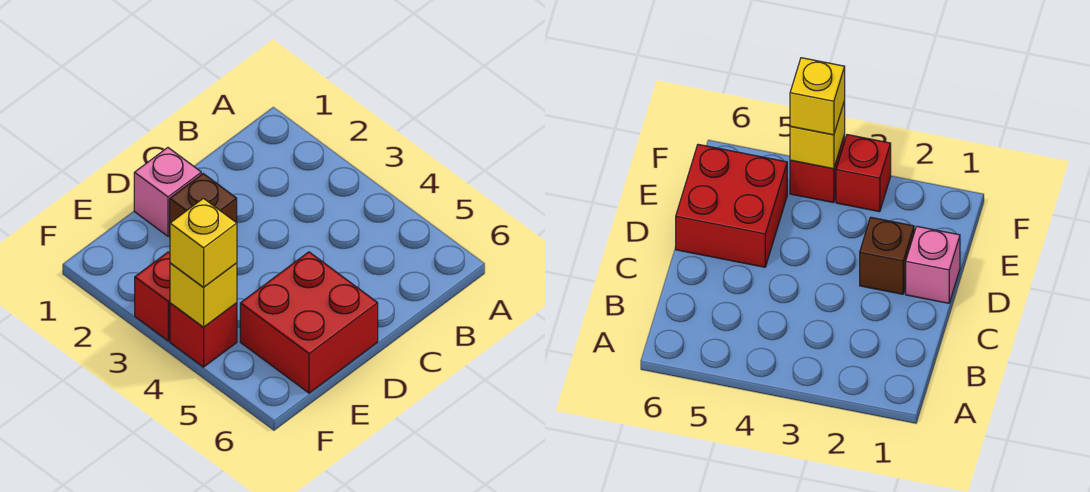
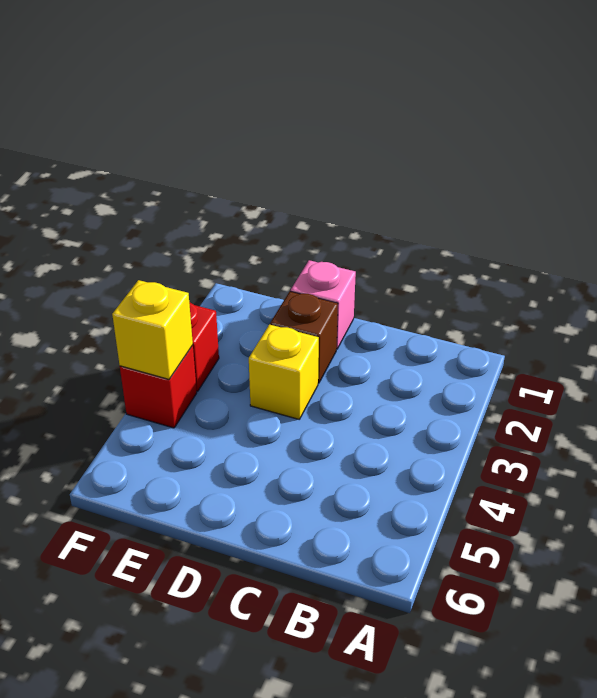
red 2x2 brick [240,252,378,393] -> none
yellow 1x1 brick [170,198,237,288] -> yellow 1x1 brick moved to [249,325,319,419]

